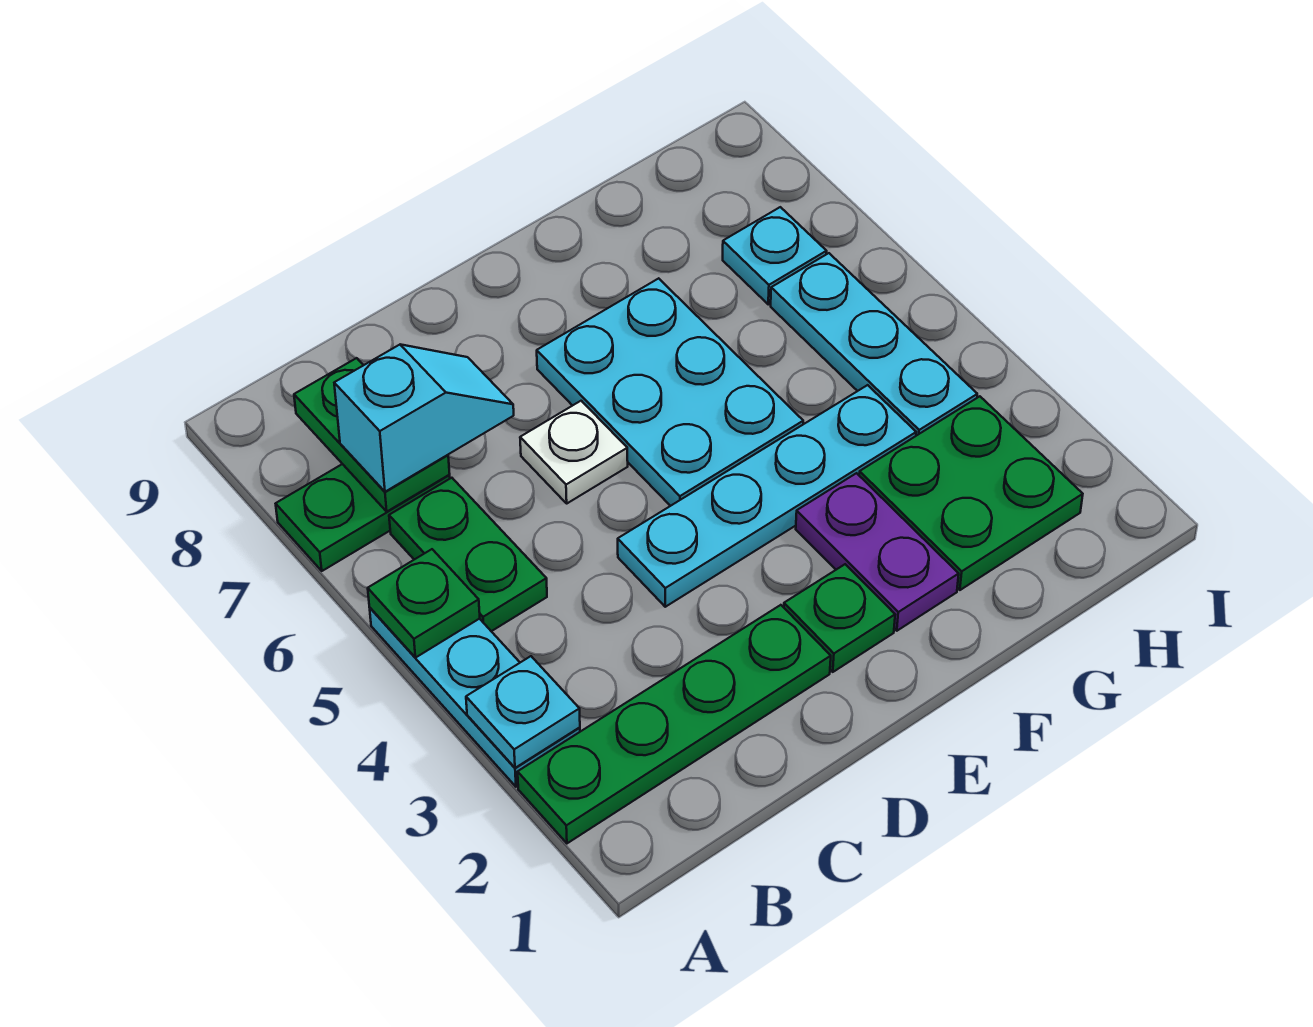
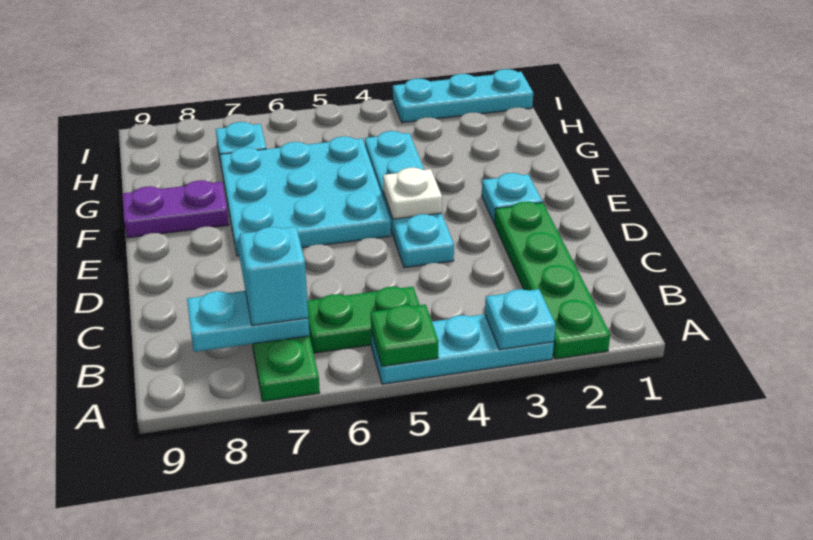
green 1x2 plate [294,358,450,512] -> cyan 1x2 plate [187,291,310,352]
white 1x1 plate [520,401,628,503] -> white 1x1 plate moved to [383,168,442,219]
green 1x1 plate [784,564,895,672] -> cyan 1x1 plate [482,173,542,223]
cyan 2x3 plate [537,278,803,506] -> cyan 3x3 plate [220,136,391,256]
purple 1x2 plate [796,473,959,631] -> purple 1x2 plate moved to [122,180,229,238]
green 2x2 plate [859,396,1083,590] -> none
cyan 1x3 plate [771,253,977,436] -> cyan 1x3 plate moved to [393,69,533,123]

